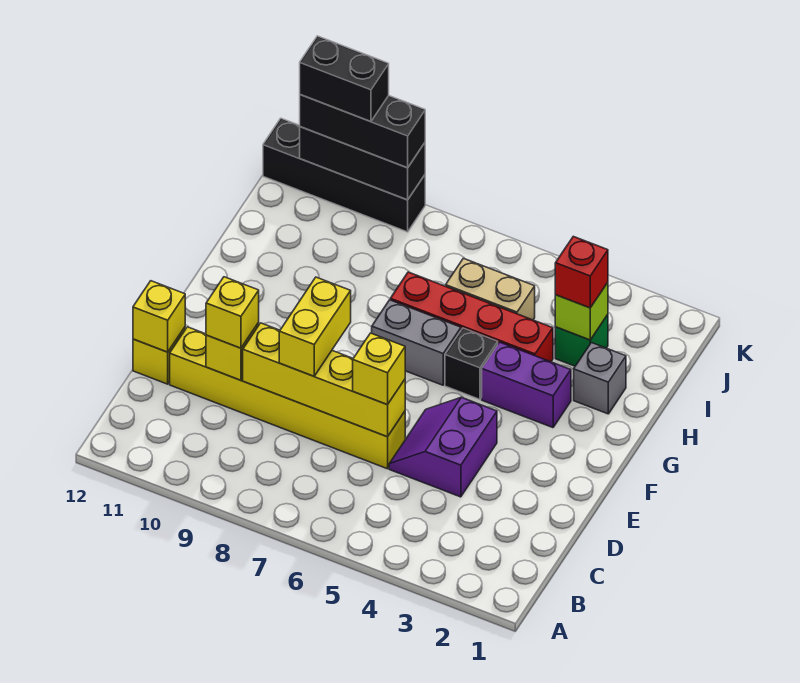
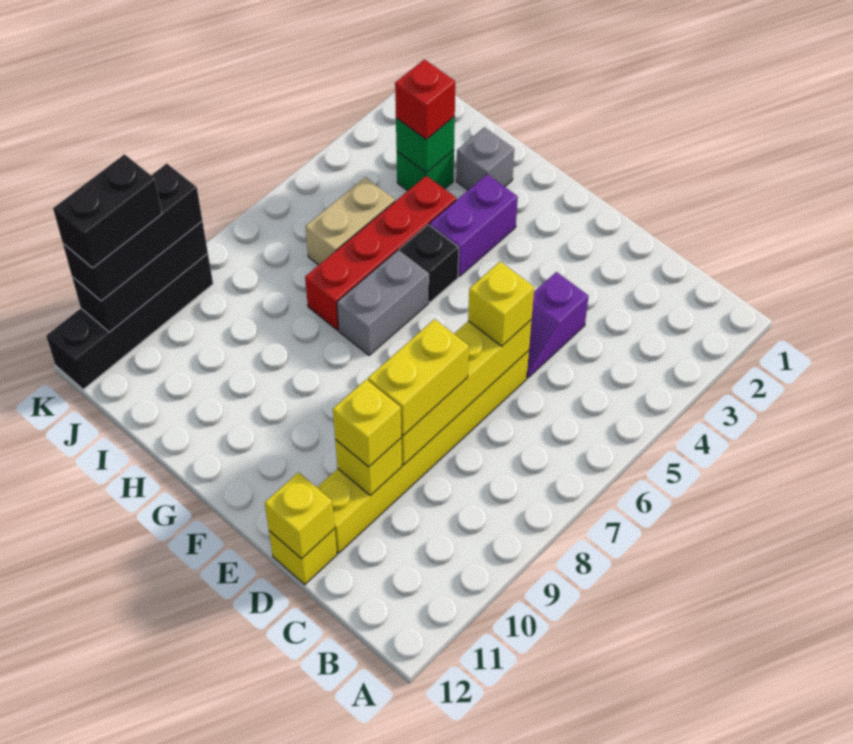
purple 2x2 slope [389,397,497,497] -> purple 1x2 slope [527,272,589,378]
yellow 1x2 brick [279,277,351,376] -> yellow 1x2 brick turned to [368,319,469,436]
lime 1x1 brick [555,283,608,340] -> green 1x1 brick [396,117,455,173]

